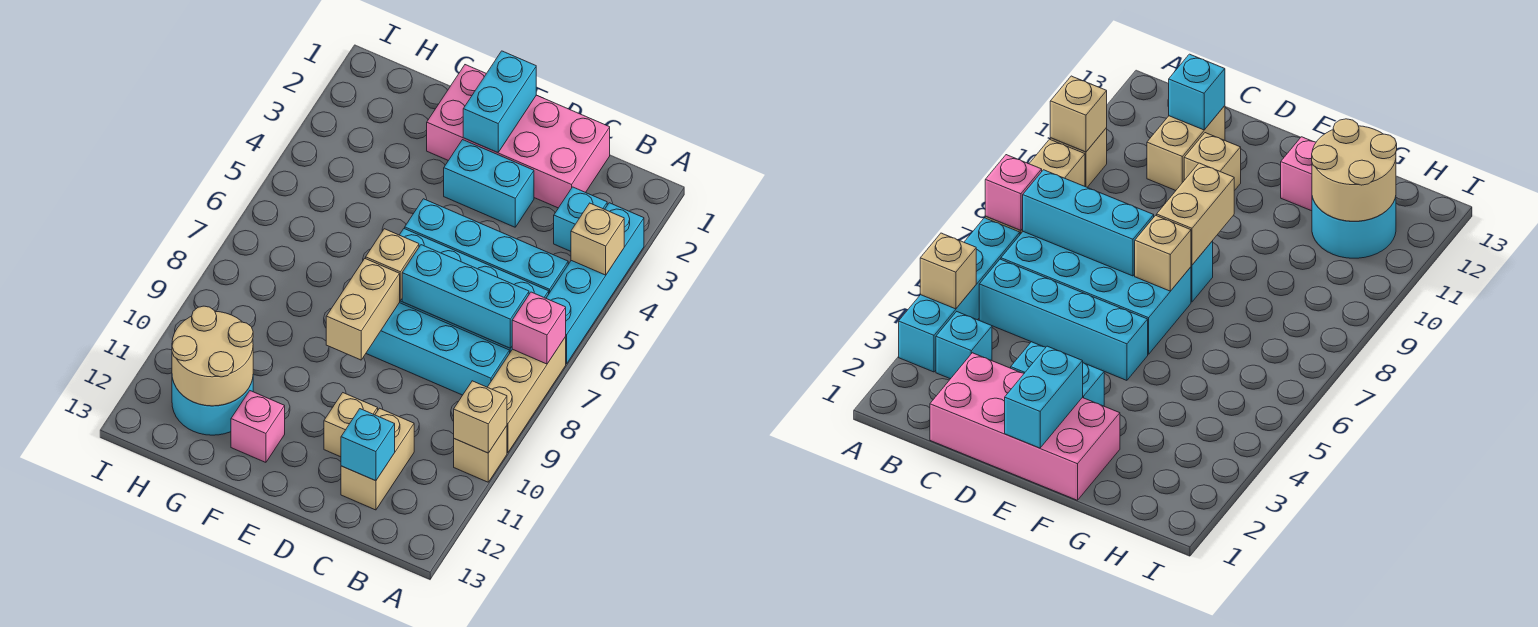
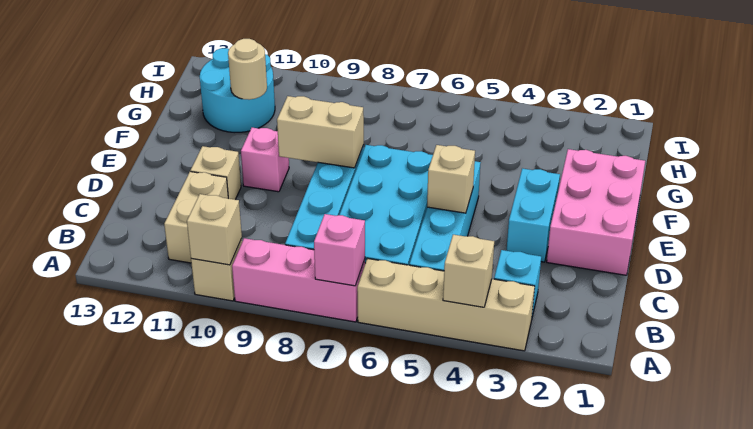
cyan 1x4 brick [546,203,644,364] -> tan 1x4 brick [357,258,535,351]
tan 1x3 brick [488,337,566,453] -> pink 1x3 brick [232,238,365,322]
cyan 1x3 brick [402,245,529,348] -> none
pink 2x4 brick [427,65,610,208] -> pink 2x3 brick [547,149,645,275]
tan 1x2 brick [341,408,414,510] -> tan 1x2 brick turned to [164,172,228,263]
cyan 1x1 brick [341,409,395,481] -> none
cyan 1x2 brick [463,51,536,153] -> none
tan 1x1 brick [366,229,419,301] -> tan 1x1 brick moved to [427,145,475,213]
pink 1x1 brick [231,391,285,462] -> pink 1x1 brick moved to [241,128,289,192]
tan 2x2 round brick [172,306,253,406] -> tan 1x1 round brick [228,39,267,100]

